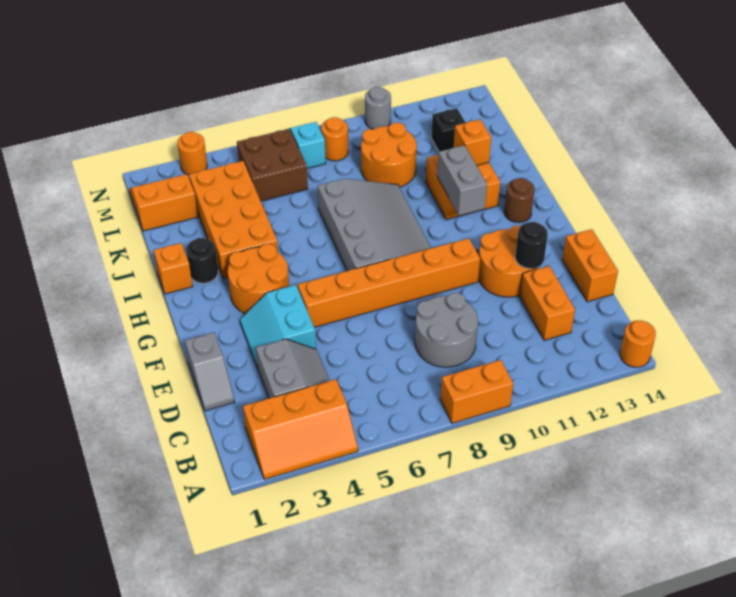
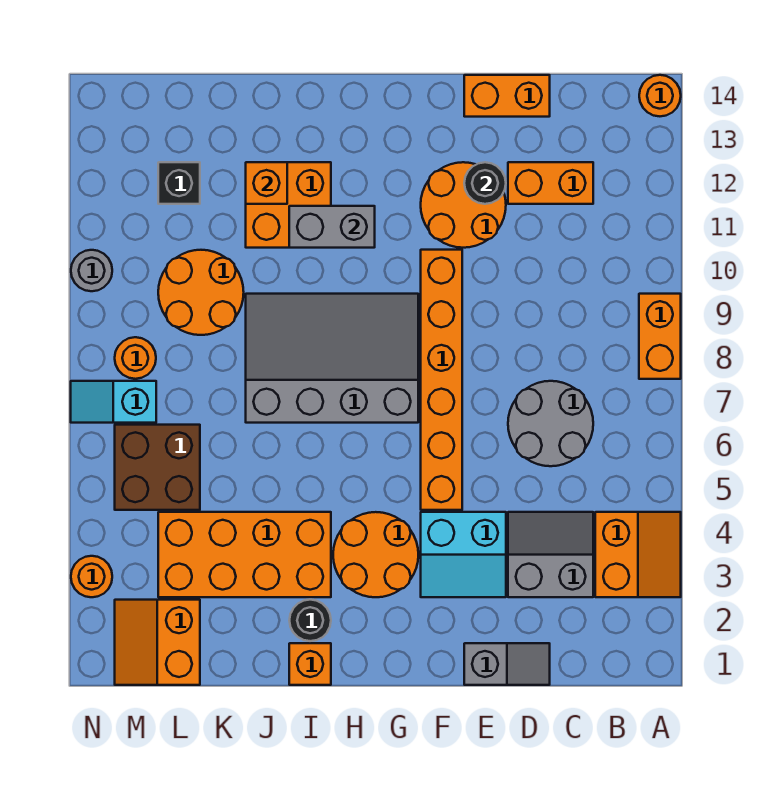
orange 2x3 slope [243,379,358,480] -> orange 2x2 slope [595,512,681,597]
grey 2x2 round brick [415,293,478,367] -> grey 2x2 round brick moved to [508,381,593,466]
brown 1x1 round brick [504,178,535,223] -> none

